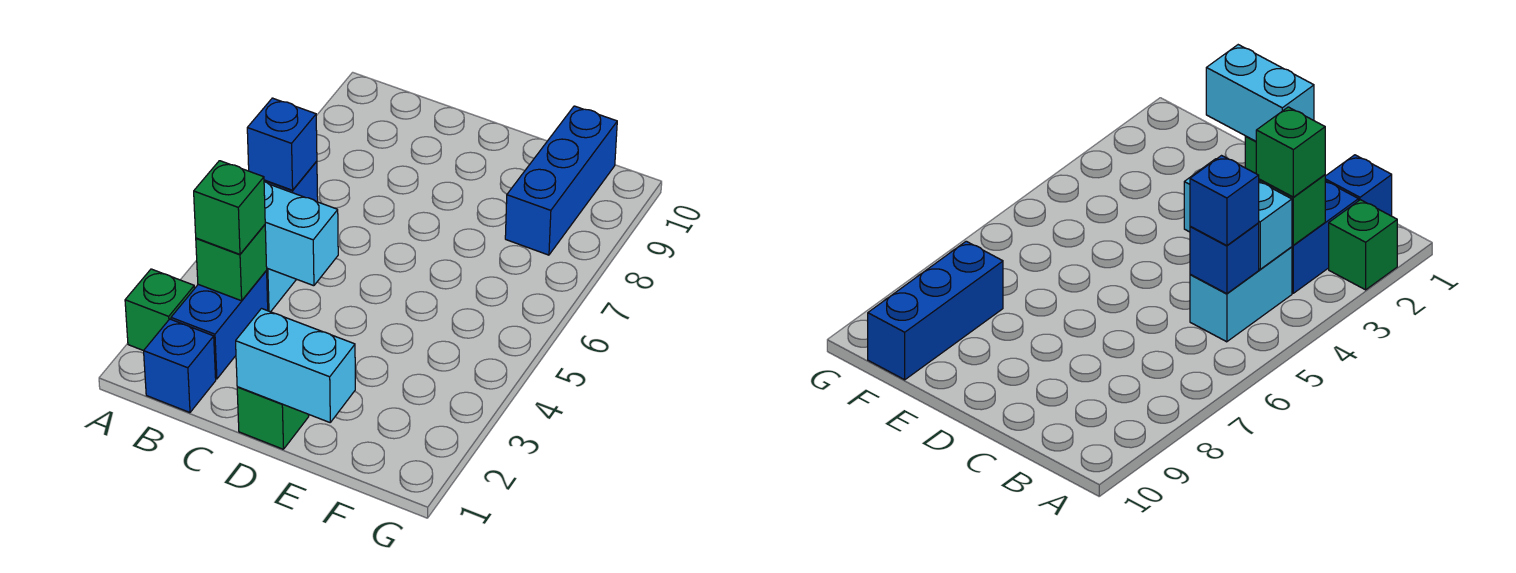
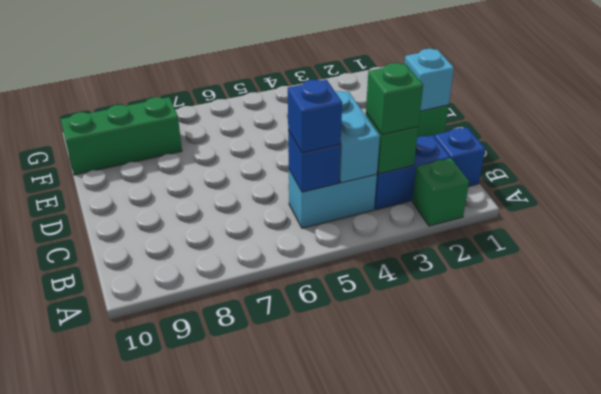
cyan 1x2 brick [236,309,355,422] -> cyan 1x1 brick [405,49,454,111]
blue 1x3 brick [505,106,617,255] -> green 1x3 brick [61,97,182,175]

